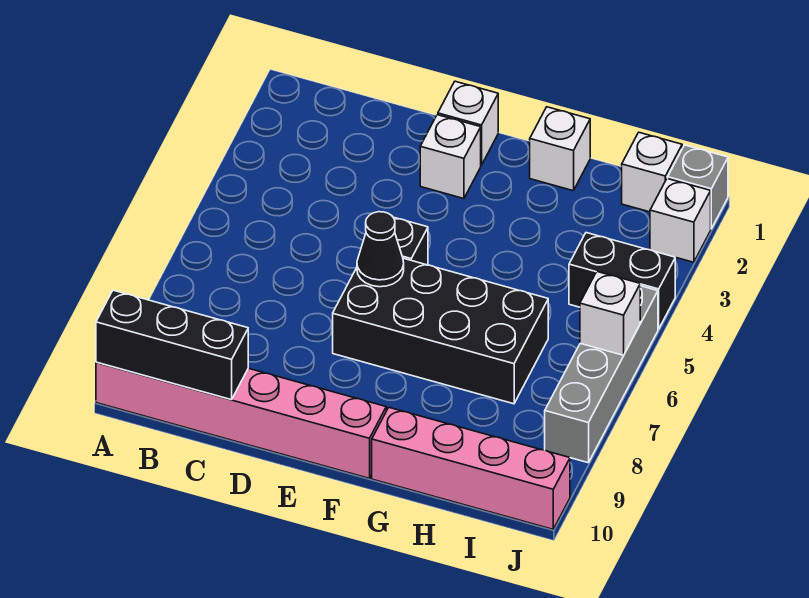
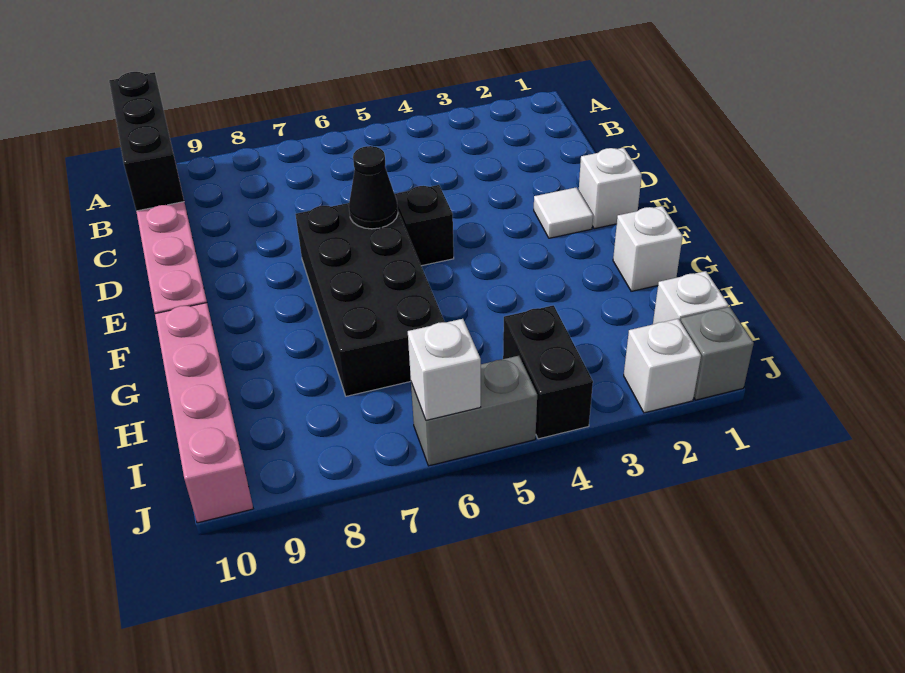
white 1x1 brick [420,115,481,199] -> white 1x1 tile [534,187,593,238]
grey 1x4 brick [545,286,658,463] -> grey 1x2 brick [411,356,537,466]

